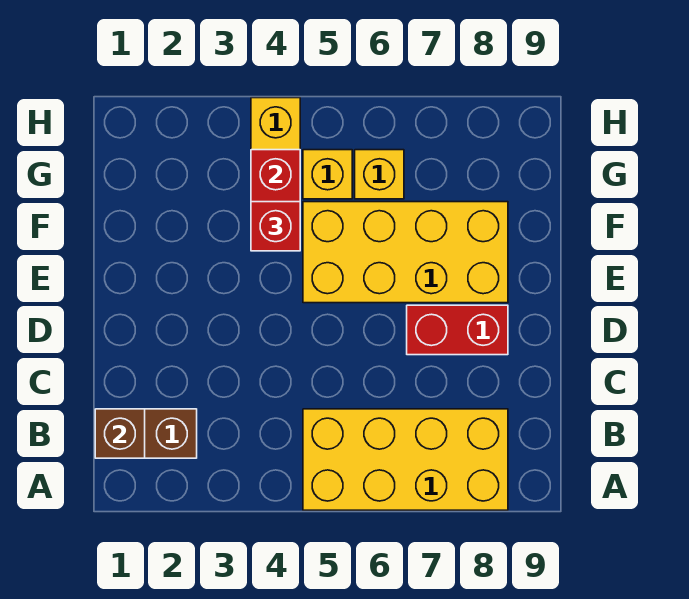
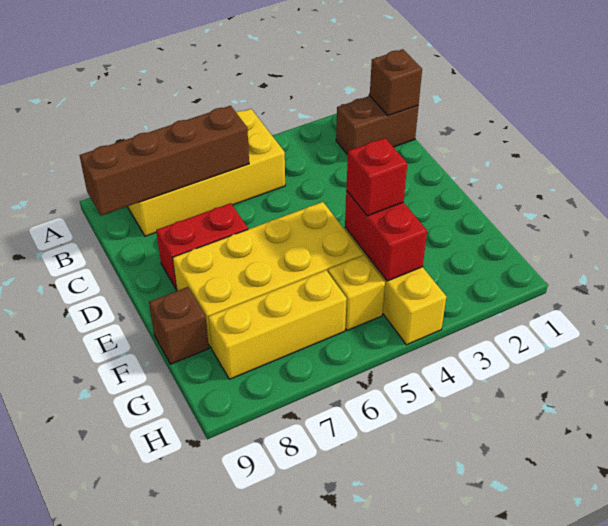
none -> brown 1x4 brick [80,106,249,215]
none -> brown 1x1 brick [149,287,209,364]
yellow 1x1 brick [355,150,404,199] -> yellow 1x3 brick [208,270,347,379]

